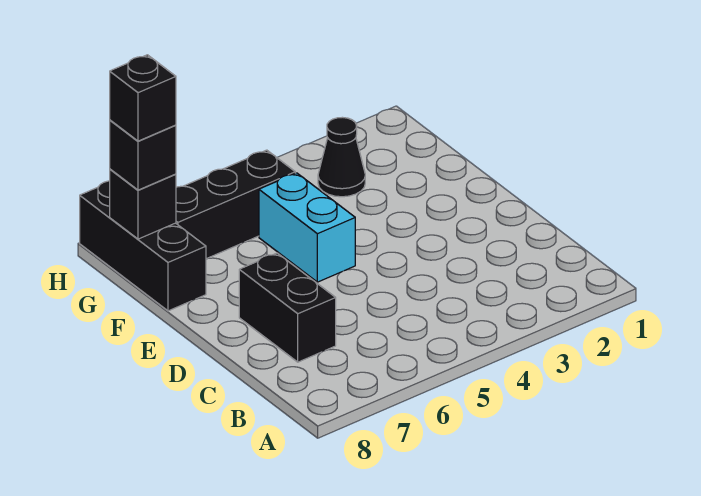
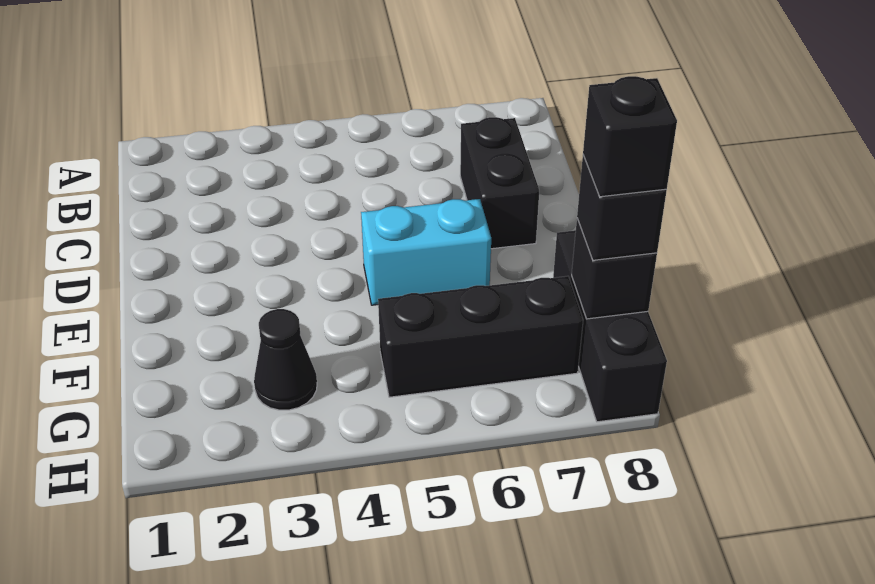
cyan 1x2 brick [259,173,355,282] -> cyan 1x2 brick turned to [361,199,491,305]

